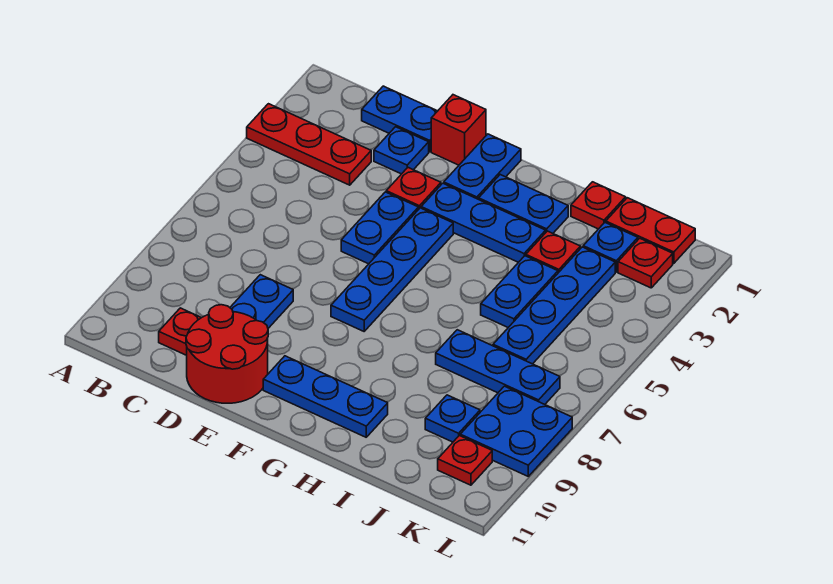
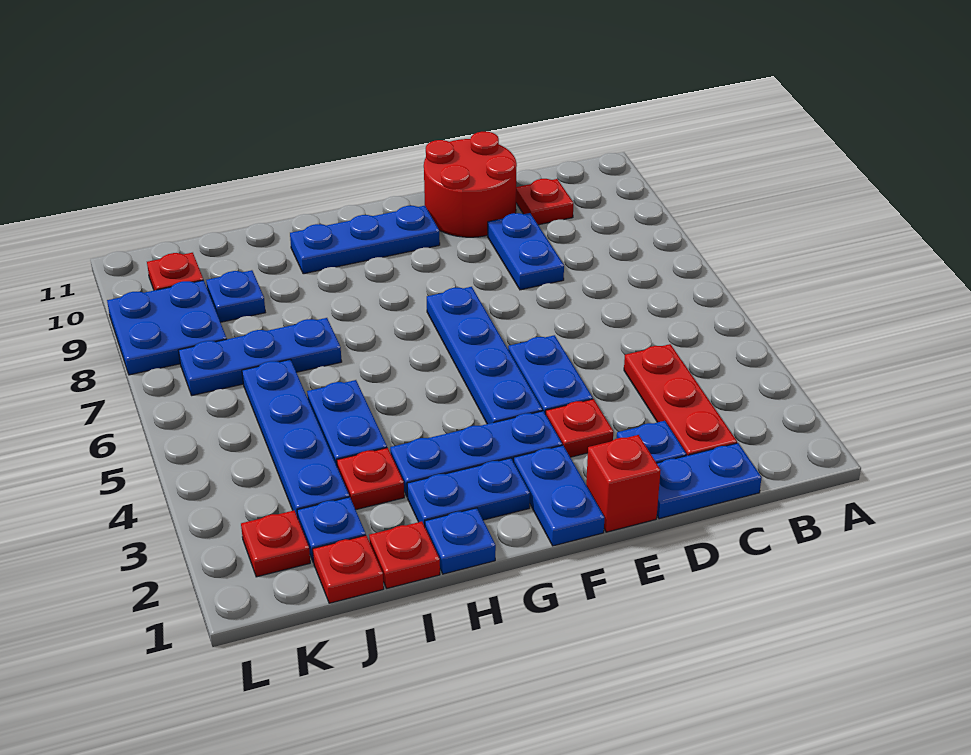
red 1x3 plate [247,104,371,185] -> red 1x3 plate turned to [624,344,737,456]
none -> blue 1x1 plate [425,508,496,574]
red 1x2 plate [606,198,695,263] -> red 1x1 plate [313,535,384,603]

